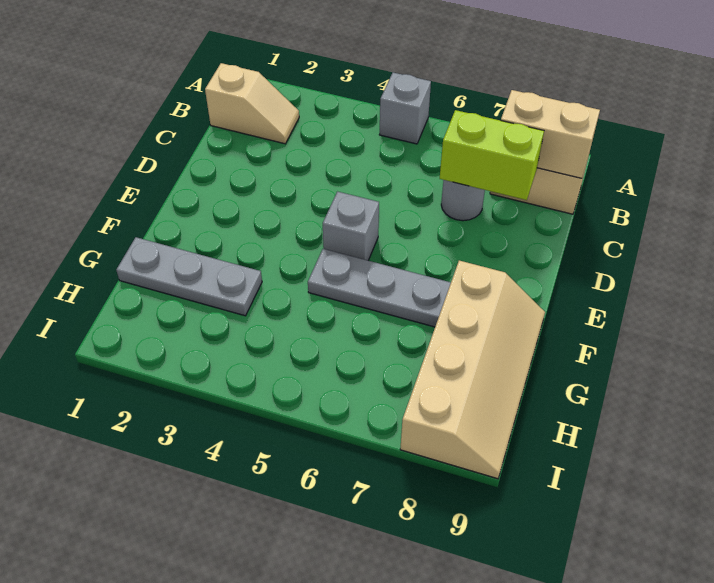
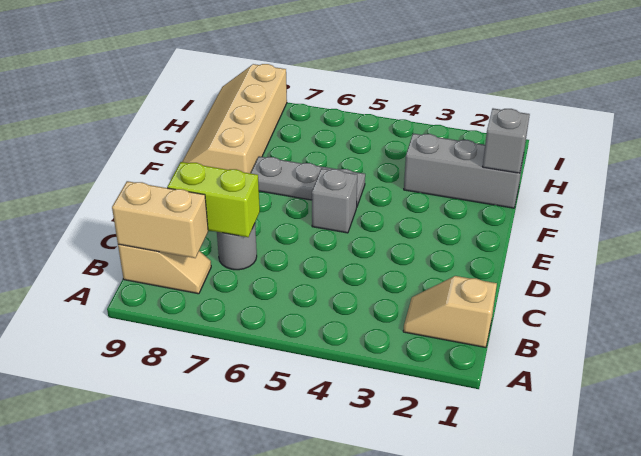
grey 1x1 brick [379,72,431,144] -> grey 1x1 brick moved to [483,108,530,173]
grey 1x3 plate [116,237,262,316] -> grey 1x3 brick [404,133,524,208]

